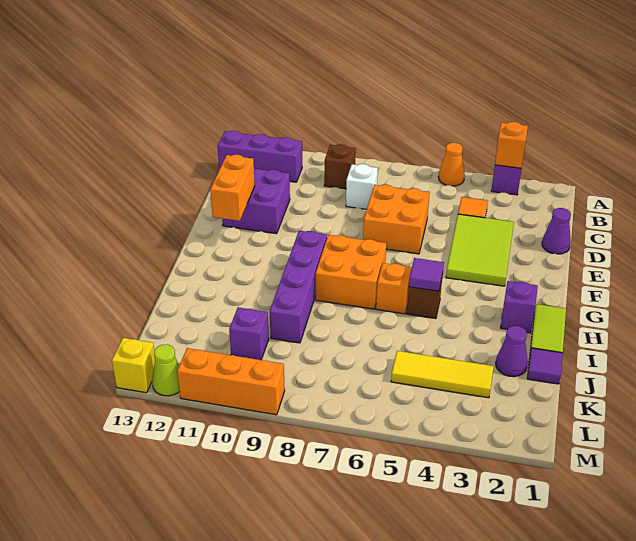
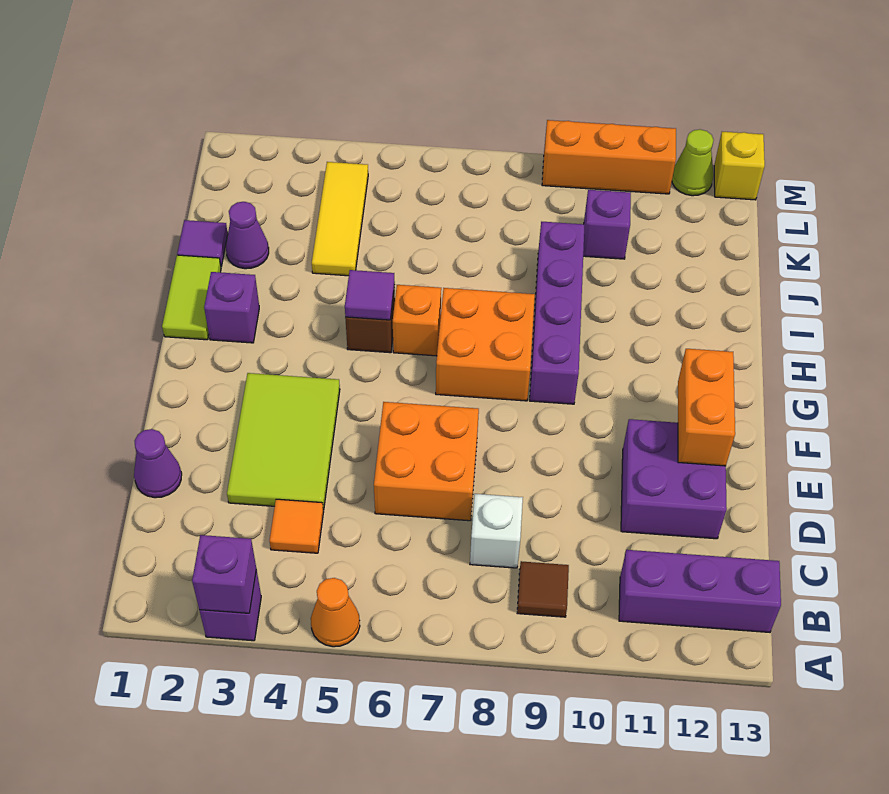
orange 1x1 brick [495,122,528,168] -> purple 1x1 brick [192,535,256,613]
brown 1x1 brick [324,144,356,189] -> brown 1x1 tile [517,561,569,617]
yellow 1x3 tile [391,351,494,398] -> yellow 1x3 tile turned to [312,162,368,276]

